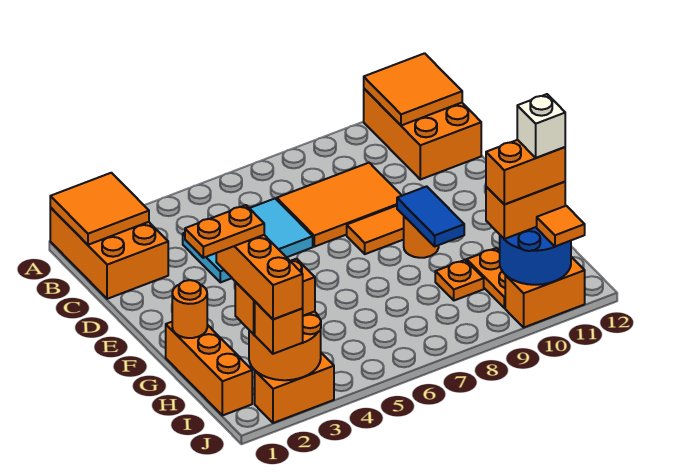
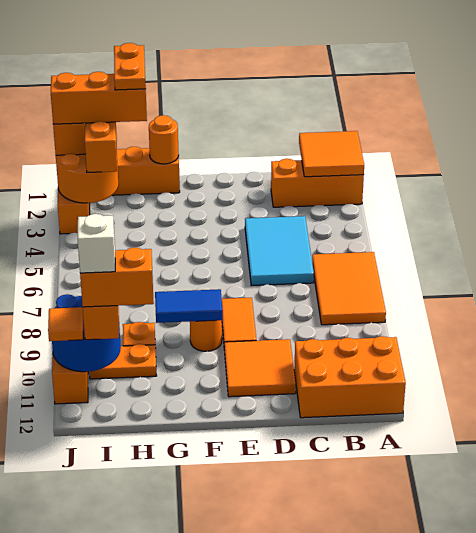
orange 2x3 brick [50,208,168,299] -> orange 1x3 brick [271,159,364,207]
orange 2x2 tile [364,53,462,126] -> orange 2x2 tile moved to [224,339,296,397]
orange 2x3 tile [277,163,402,247] -> orange 2x3 tile moved to [312,252,386,325]
orange 1x2 brick [486,140,565,205] -> orange 1x2 brick turned to [80,248,154,307]

